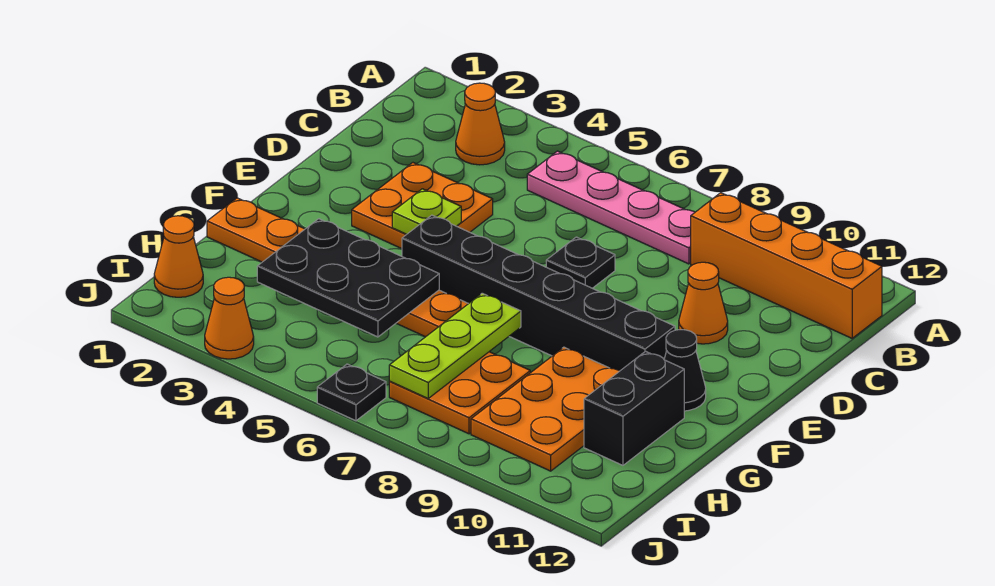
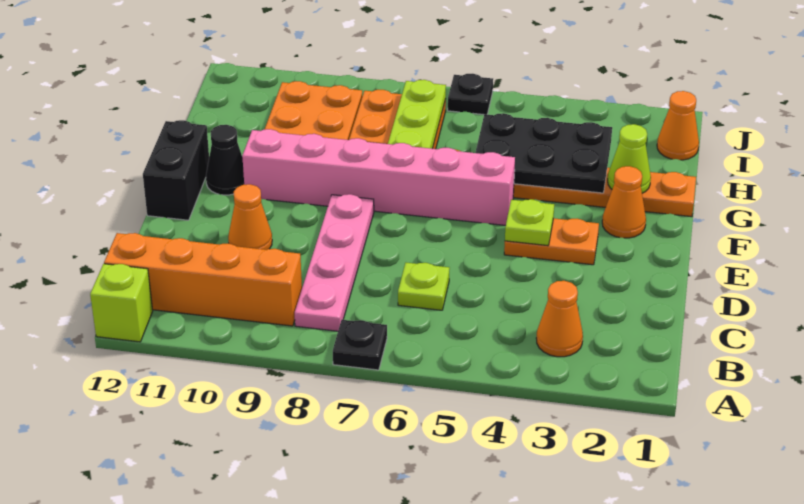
none -> lime 1x1 brick [90,264,153,342]
pink 1x4 plate [527,151,695,264] -> pink 1x4 plate turned to [295,194,374,331]
none -> lime 1x1 plate [398,263,450,310]
orange 2x2 plate [352,163,493,249] -> orange 1x2 plate [504,218,599,265]
black 1x1 plate [546,237,615,288] -> black 1x1 plate moved to [333,320,387,370]
black 1x6 brick [402,215,675,371] -> pink 1x6 brick [242,129,515,225]
none -> lime 1x1 cone [608,124,651,193]
black 1x2 brick [584,351,684,465] -> black 1x2 brick moved to [143,120,209,220]
orange 1x1 cone [205,277,254,359] -> orange 1x1 cone moved to [602,166,646,238]

